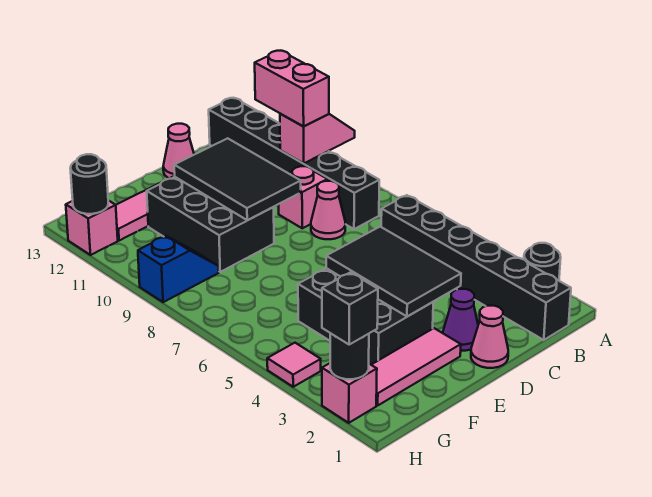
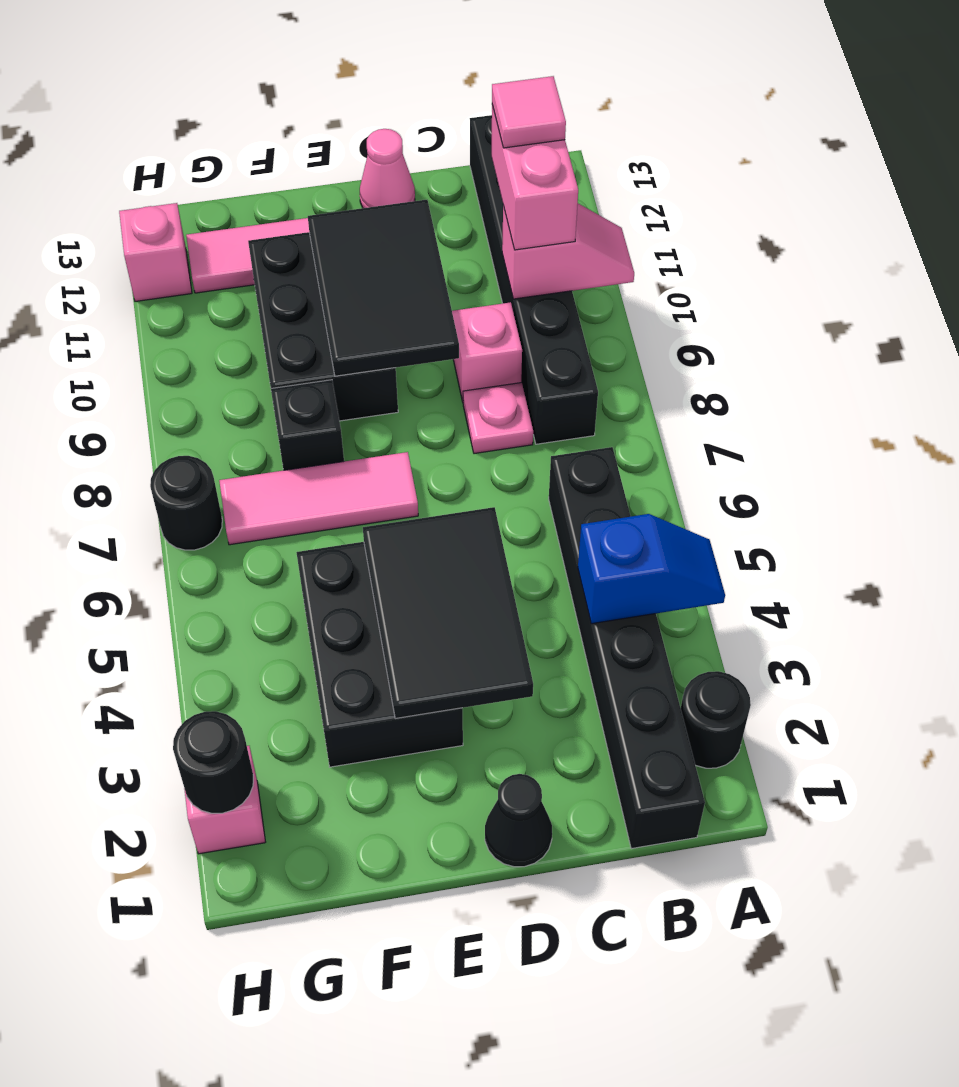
pink 1x1 cone [311,181,345,239] -> pink 1x1 plate [463,383,533,454]
pink 1x1 cone [471,306,508,368] -> black 1x1 cone [485,774,552,867]
purple 1x1 cone [443,289,478,351] -> none
pink 1x3 tile [372,328,461,405] -> pink 1x3 tile moved to [219,452,418,545]
blue 1x2 slope [138,236,219,302] -> blue 1x2 slope moved to [578,514,725,624]
black 1x1 brick [322,272,378,344] -> black 1x1 brick moved to [271,380,344,470]
pink 1x1 tile [267,343,321,387] -> pink 1x1 tile moved to [492,76,566,148]
black 1x1 round brick [70,154,108,214] -> black 1x1 round brick moved to [150,456,222,550]

